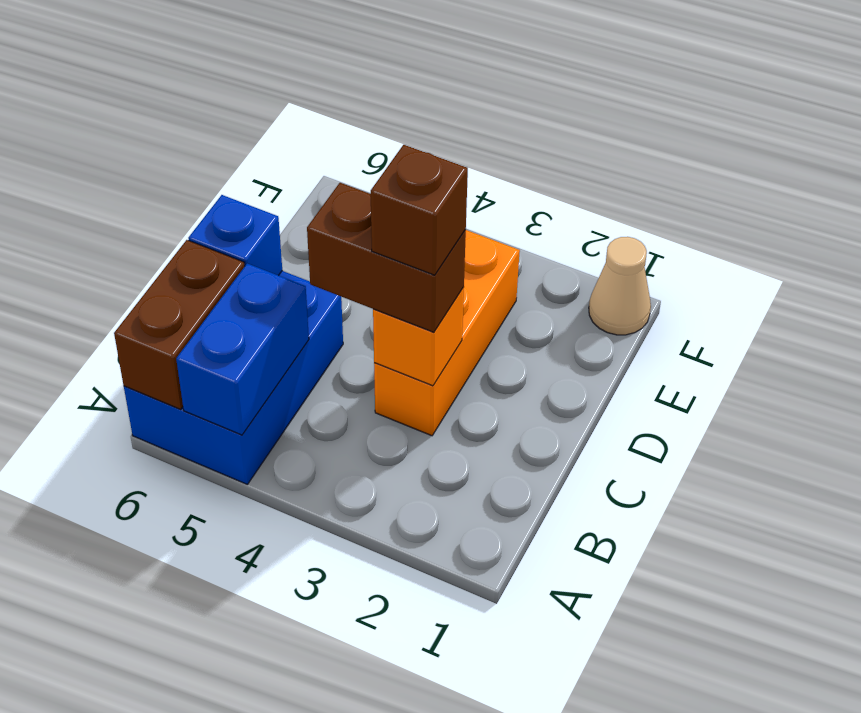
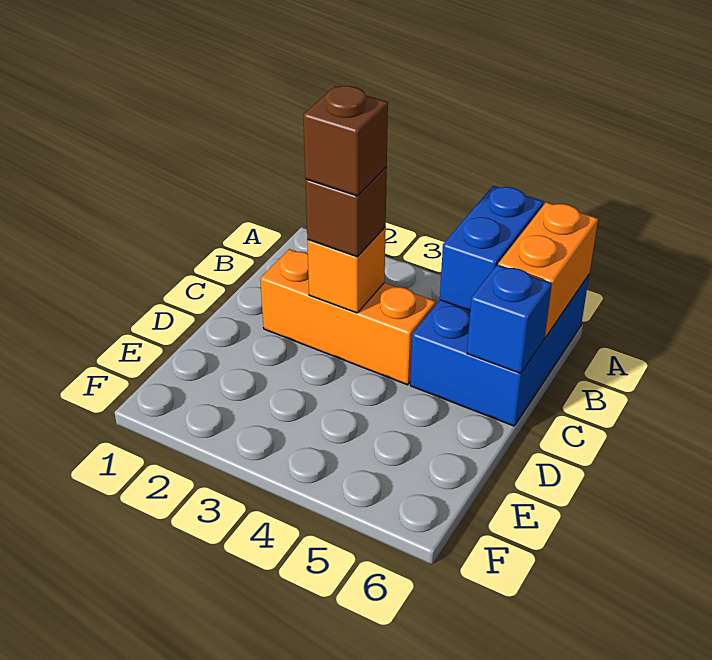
brown 1x2 brick [114,240,245,409] -> orange 1x2 brick [498,202,598,337]
orange 1x3 brick [374,230,520,436] -> orange 1x3 brick turned to [260,249,436,385]
brown 1x2 brick [307,183,466,332] -> brown 1x1 brick [305,167,387,257]
tan 1x1 cone [589,237,651,335] -> none

